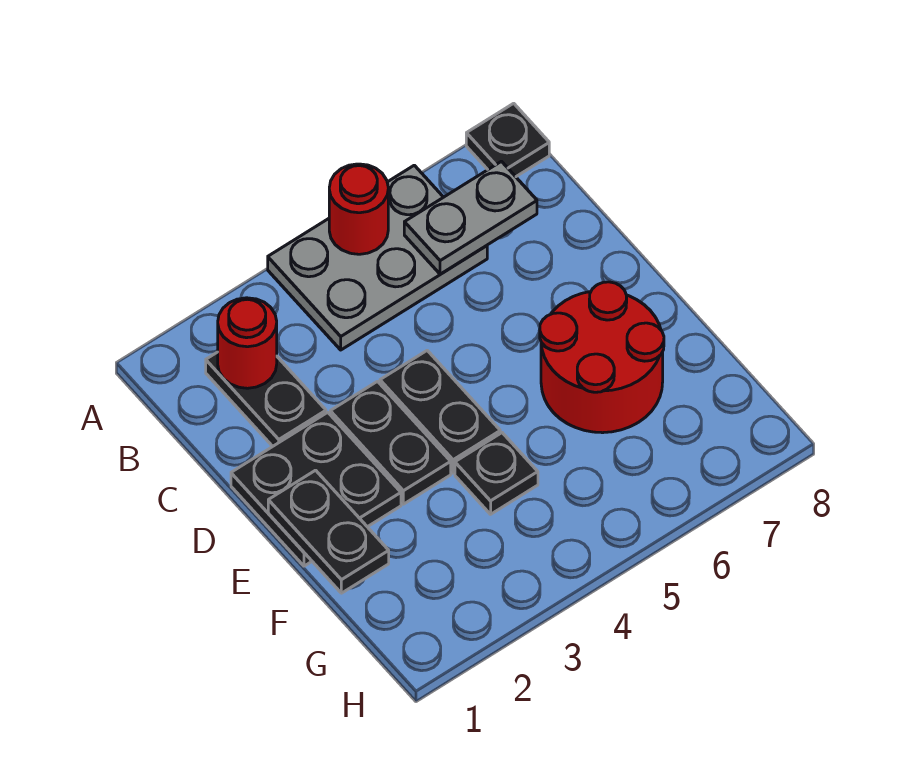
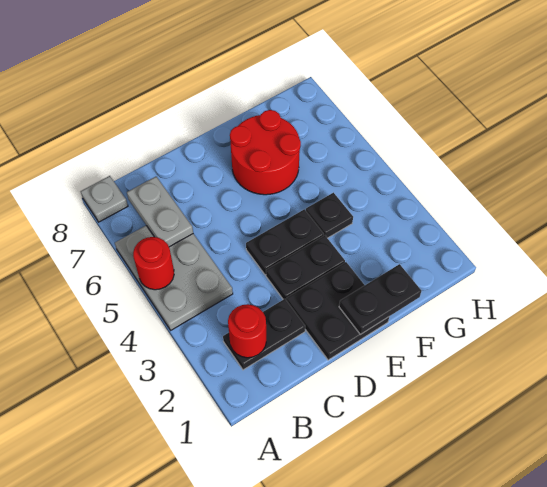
black 1x1 plate [466,103,549,177] -> grey 1x1 plate [81,176,128,222]

